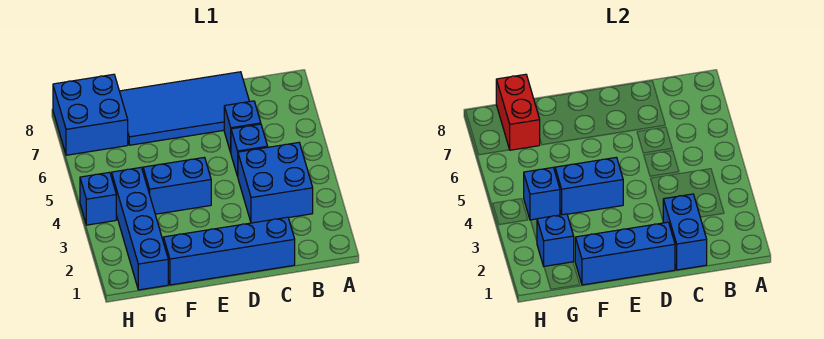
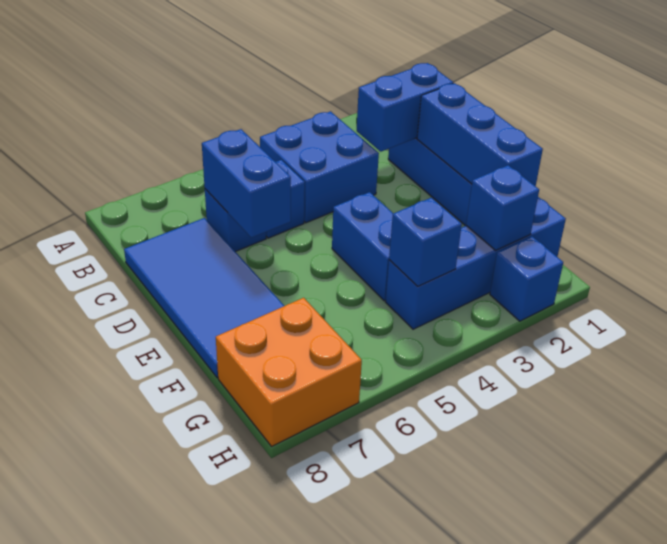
blue 1x2 brick [555,157,623,215] -> blue 1x2 brick moved to [202,129,291,238]
blue 2x2 brick [53,74,128,155] -> orange 2x2 brick [216,298,362,446]
red 1x2 brick [496,74,540,150] -> none
blue 1x1 brick [80,172,116,225] -> blue 1x1 brick moved to [490,236,563,321]

